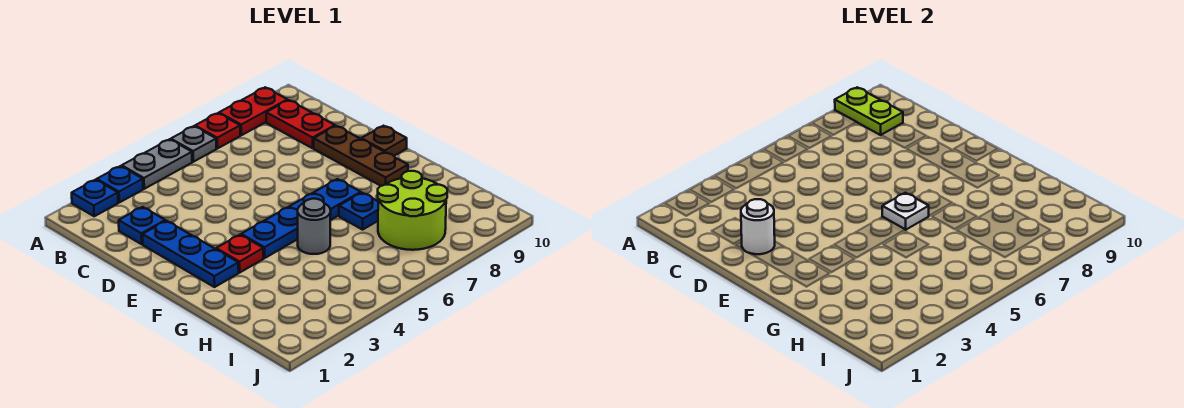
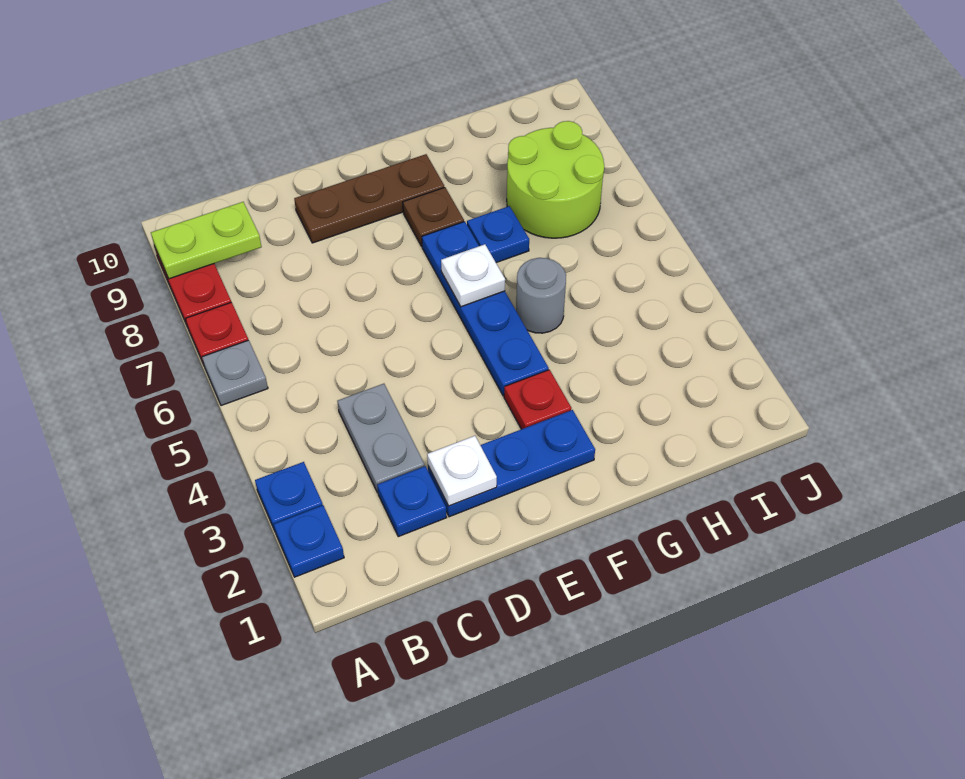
grey 1x2 plate [122,139,192,189] -> grey 1x2 plate moved to [337,384,425,493]
red 1x2 plate [266,100,335,148] -> none
white 1x1 round brick [741,199,775,254] -> white 1x1 plate [427,436,497,506]
brown 1x1 plate [361,126,407,156] -> brown 1x1 plate moved to [403,187,464,246]

